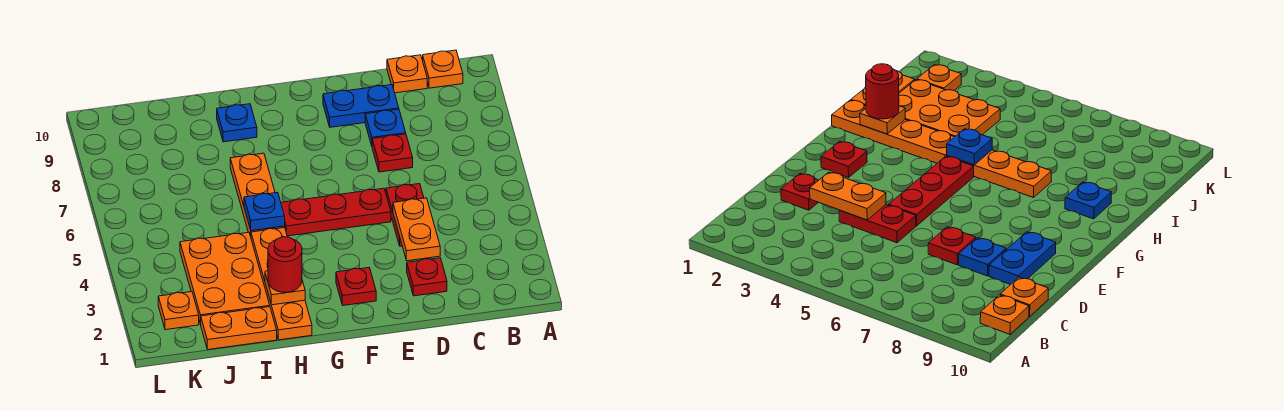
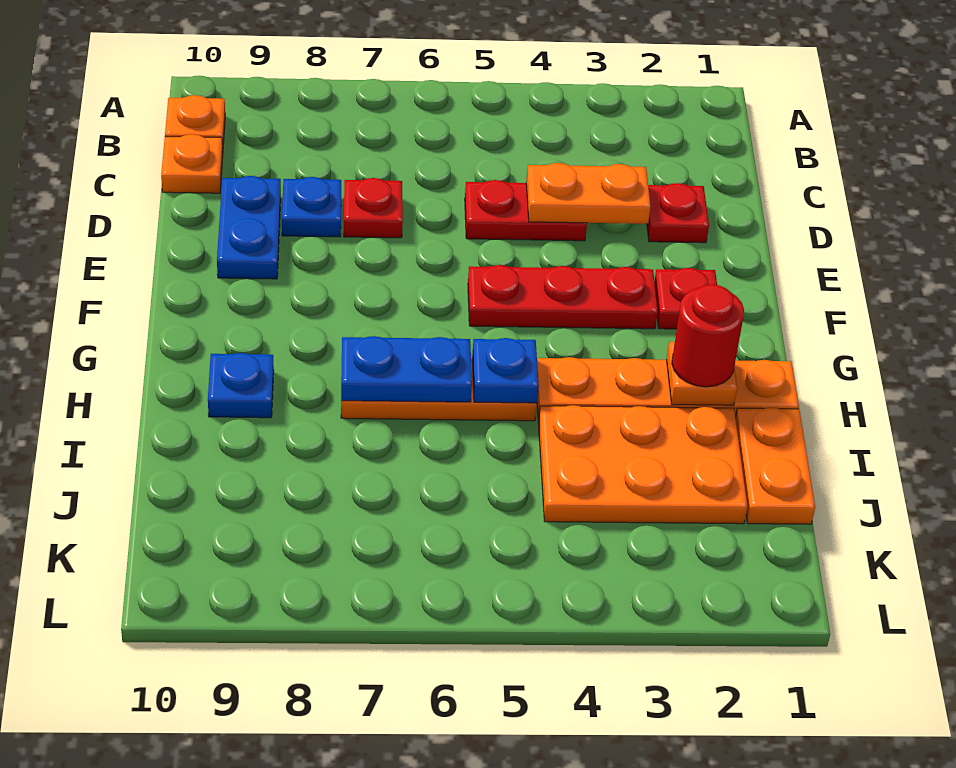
red 1x3 plate [281,188,391,236] -> red 1x3 plate turned to [468,265,658,329]
none -> blue 1x2 plate [341,336,472,402]
orange 1x1 plate [158,292,199,330] -> none

